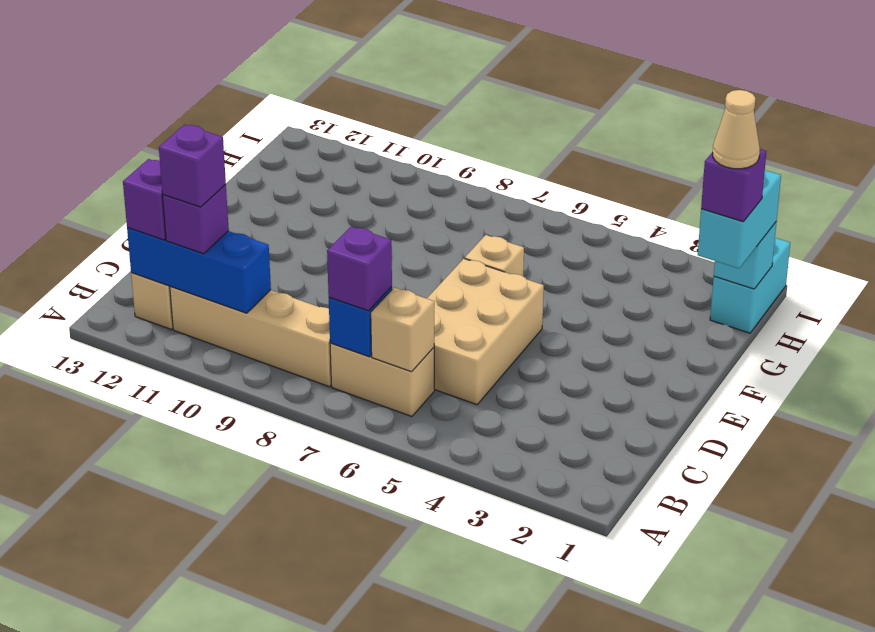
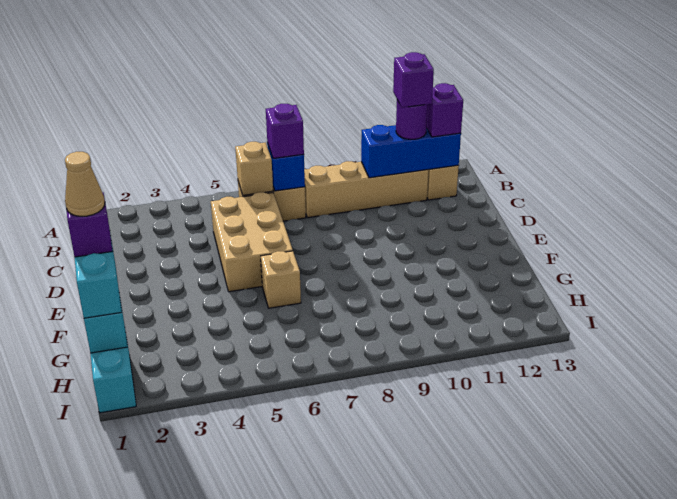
purple 1x1 brick [163,185,229,254] -> purple 1x1 round brick [396,100,428,139]

